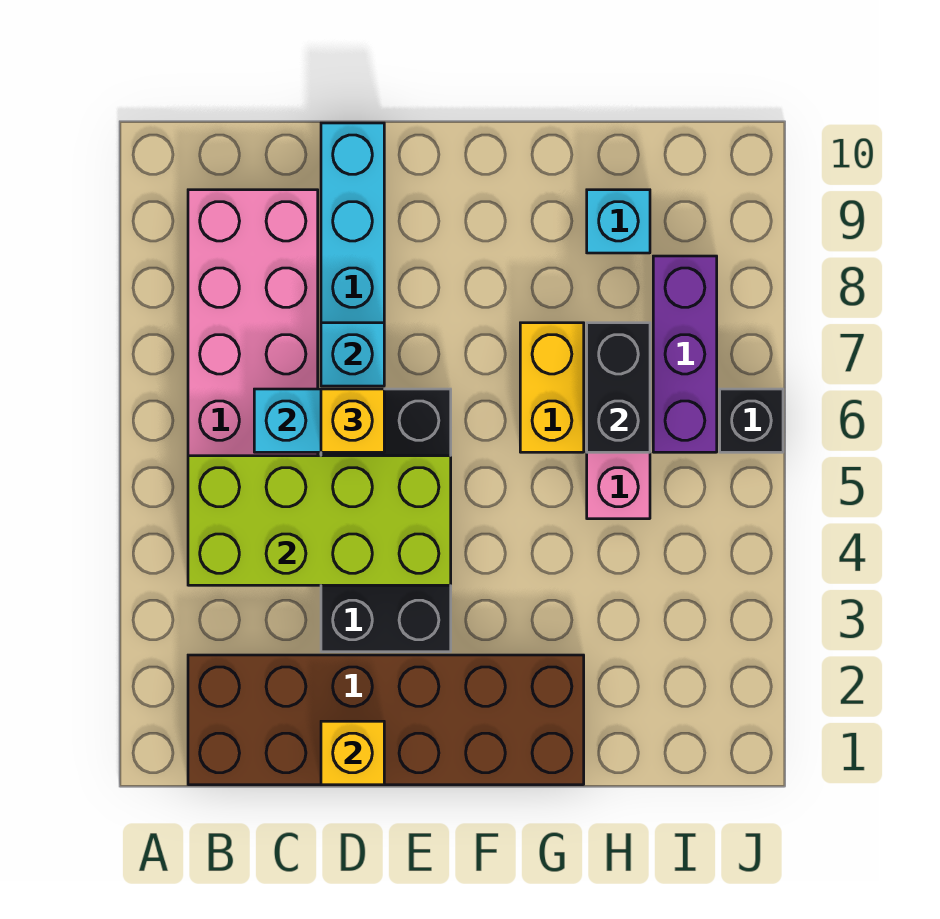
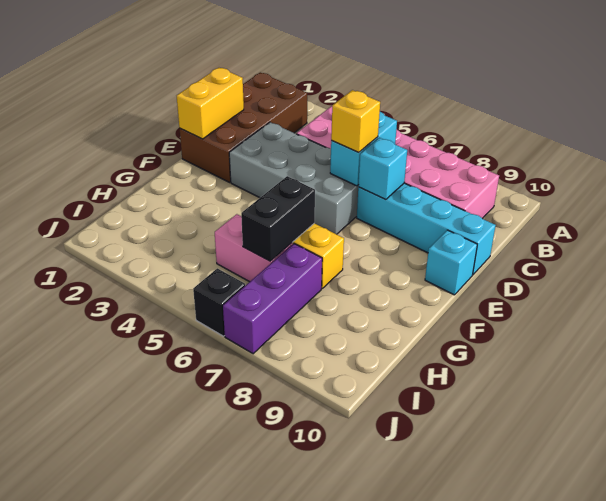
brown 2x6 brick [188,655,584,785] -> brown 2x4 brick [179,73,307,182]
lime 2x4 brick [188,456,451,585] -> none
yellow 1x1 brick [321,721,384,785] -> yellow 1x2 brick [177,68,244,139]
black 2x4 brick [321,389,451,652] -> grey 2x4 brick [229,122,358,234]
black 1x2 brick [587,323,650,452] -> black 1x2 brick turned to [241,176,315,261]
cyan 1x1 brick [587,190,650,253] -> cyan 1x1 brick moved to [425,230,477,295]
purple 1x3 brick [653,256,717,452] -> purple 1x3 brick turned to [223,244,322,354]

